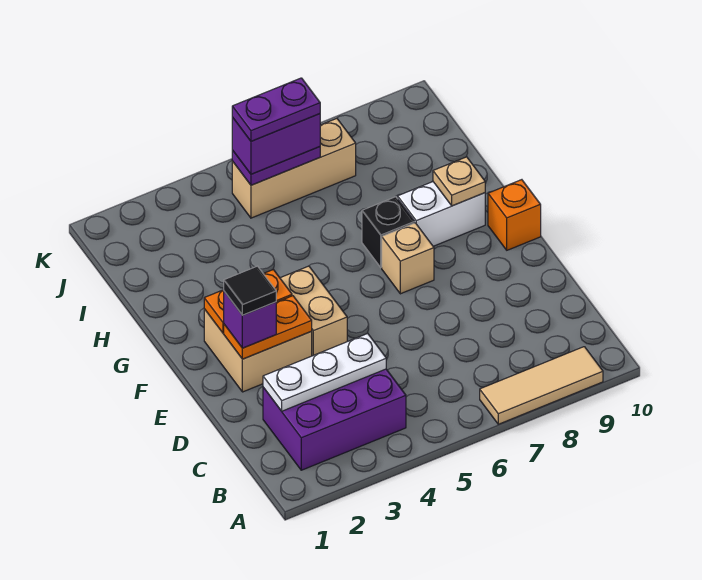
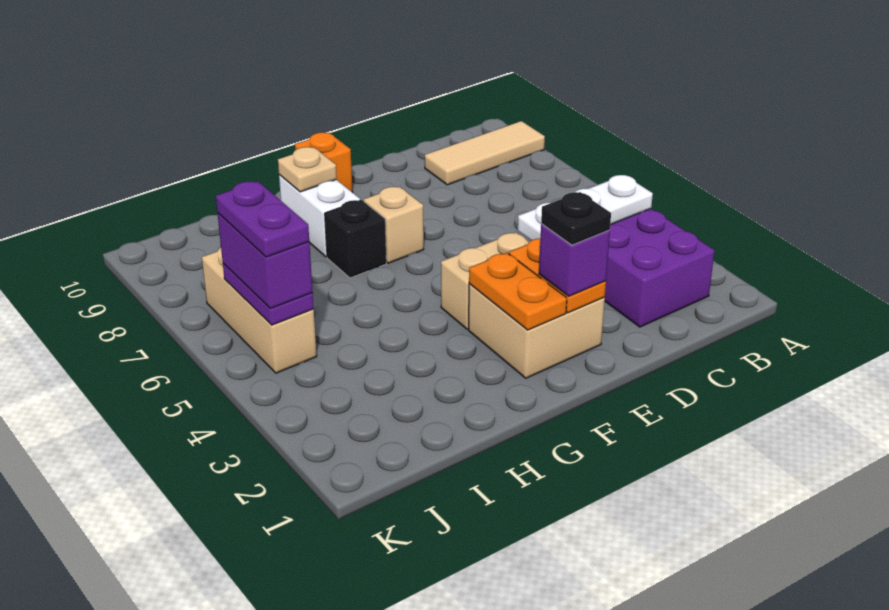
tan 1x3 tile [480,347,603,424] -> tan 1x3 tile turned to [425,121,545,185]
white 1x3 plate [263,333,386,411] -> white 1x3 plate turned to [518,175,653,240]
black 1x1 tile [224,266,276,315] -> black 1x1 plate [541,192,611,245]

